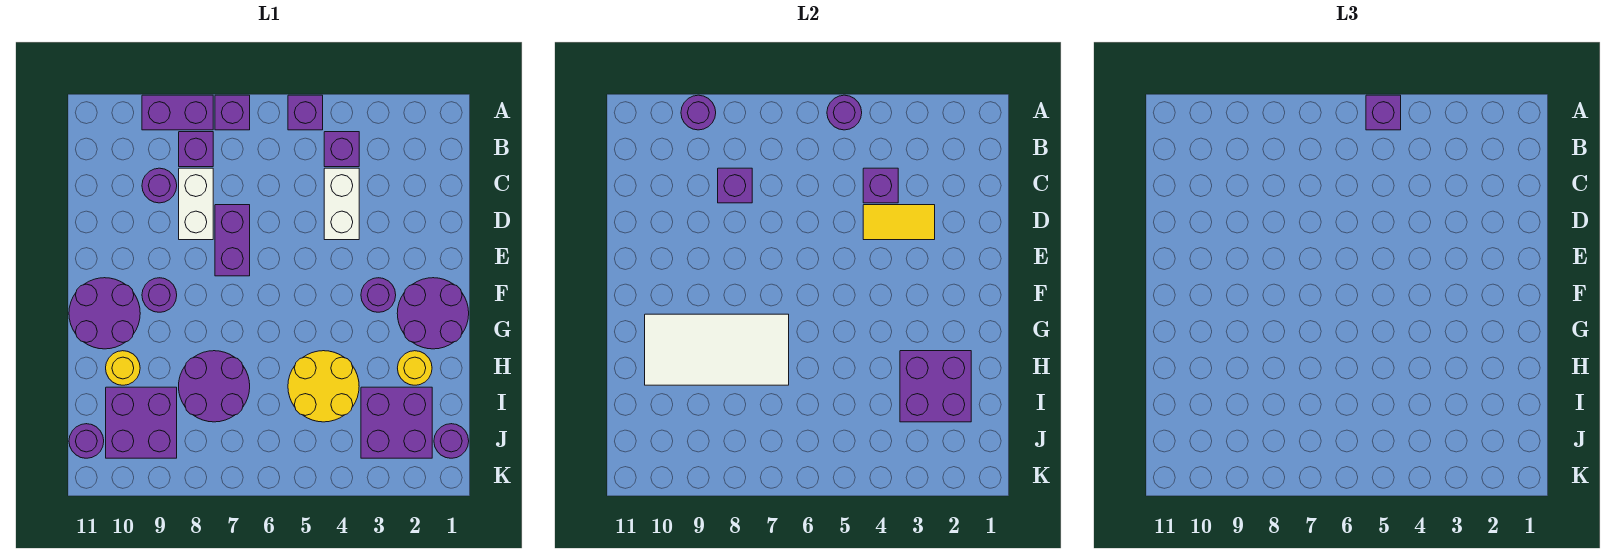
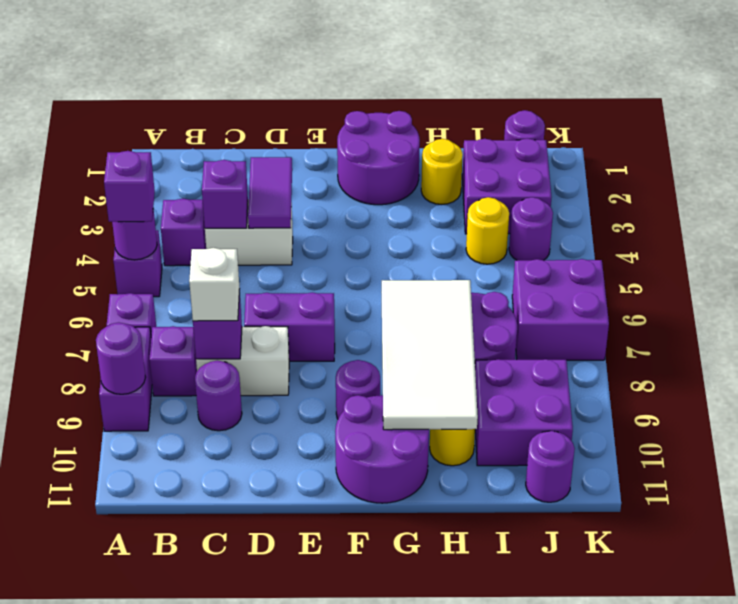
none -> white 1x1 brick [189,248,240,321]
yellow 1x2 tile [863,205,935,240] -> purple 1x2 tile [248,157,292,228]
purple 1x1 round brick [361,278,396,312] -> purple 1x1 round brick moved to [509,197,553,260]
purple 2x2 brick [900,351,971,422] -> purple 2x2 brick moved to [512,259,609,360]
yellow 2x2 round brick [288,351,359,422] -> yellow 1x1 round brick [466,197,509,264]

